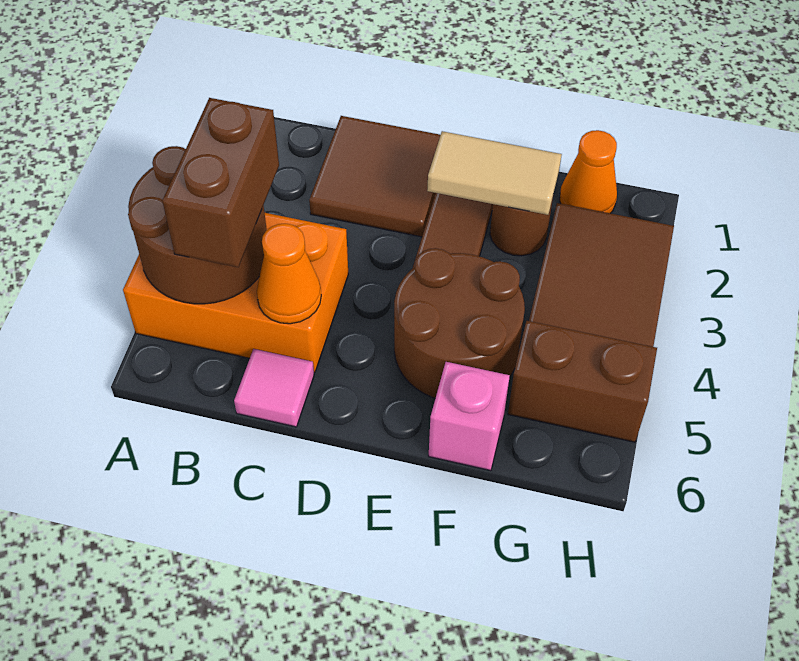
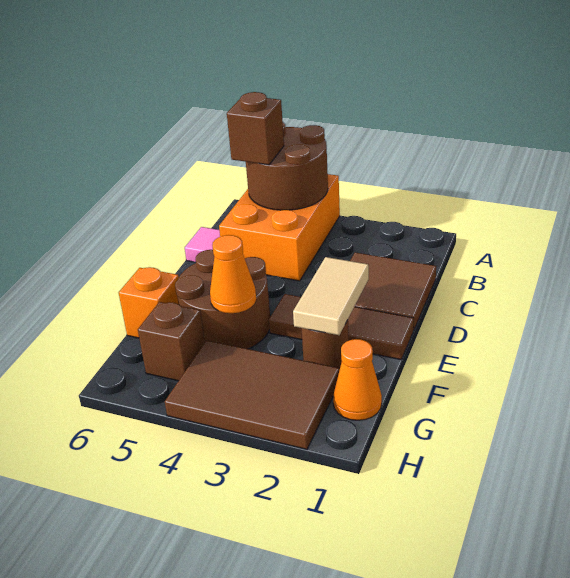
brown 1x2 brick [162,98,279,267] -> brown 1x1 brick [227,92,284,165]
orange 1x1 cone [257,224,321,324] -> orange 1x1 cone moved to [210,235,256,313]
pink 1x1 brick [429,362,510,470] -> orange 1x1 brick [119,267,179,338]
brown 1x2 brick [508,321,657,442] -> brown 1x1 brick [138,302,205,381]

